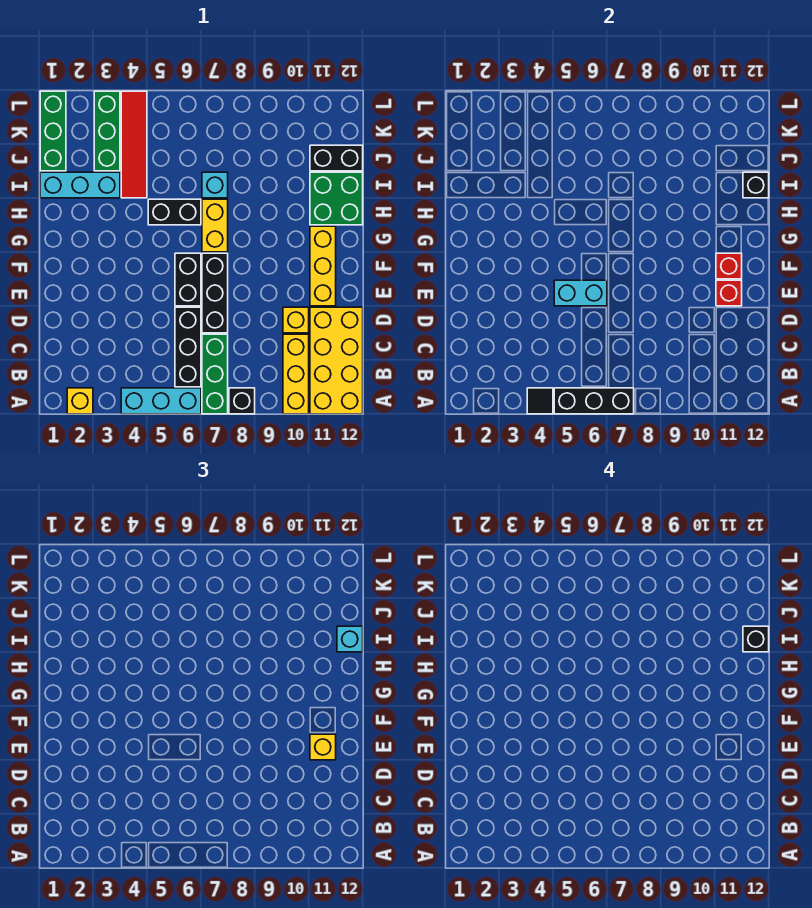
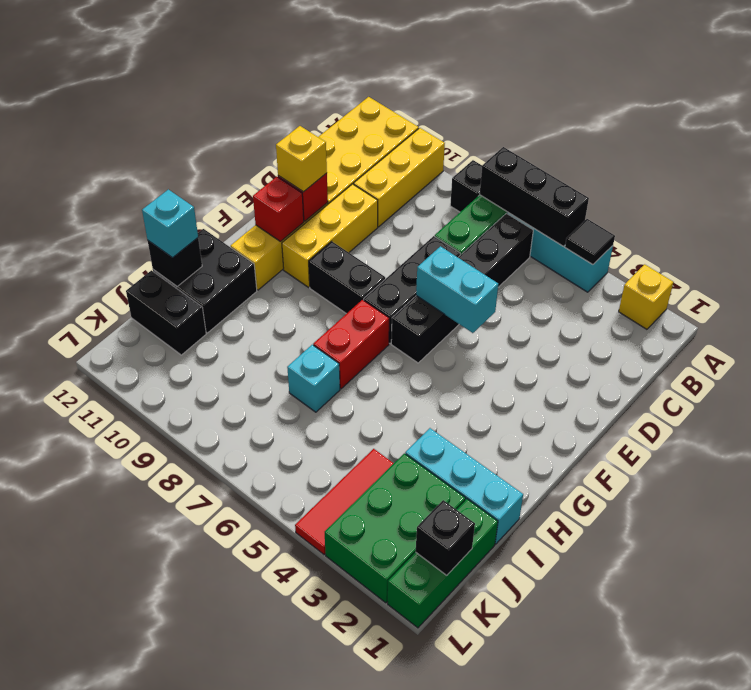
yellow 1x1 brick [283,307,309,333] -> yellow 1x3 brick [282,184,378,287]
yellow 1x2 brick [202,199,228,252] -> red 1x2 brick [313,300,389,389]
black 1x2 brick [148,199,201,225] -> black 1x2 brick moved to [309,241,385,314]
green 2x2 brick [310,172,363,225] -> black 2x2 brick [153,229,257,333]
red 1x4 tile [121,91,147,198] -> red 1x3 tile [295,449,394,555]
black 1x1 brick [743,626,769,652] -> black 1x1 brick moved to [416,500,475,575]
green 1x3 brick [94,91,120,171] -> green 2x3 brick [325,453,466,603]

